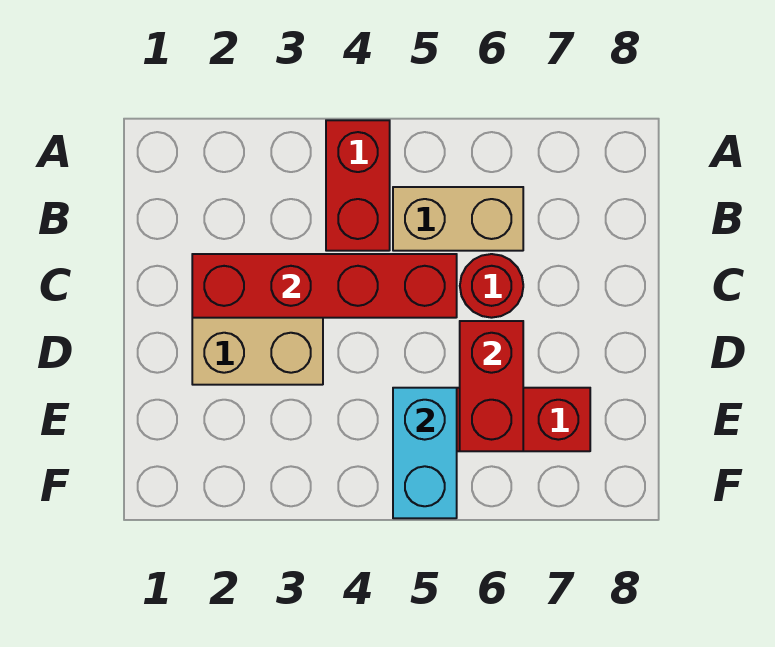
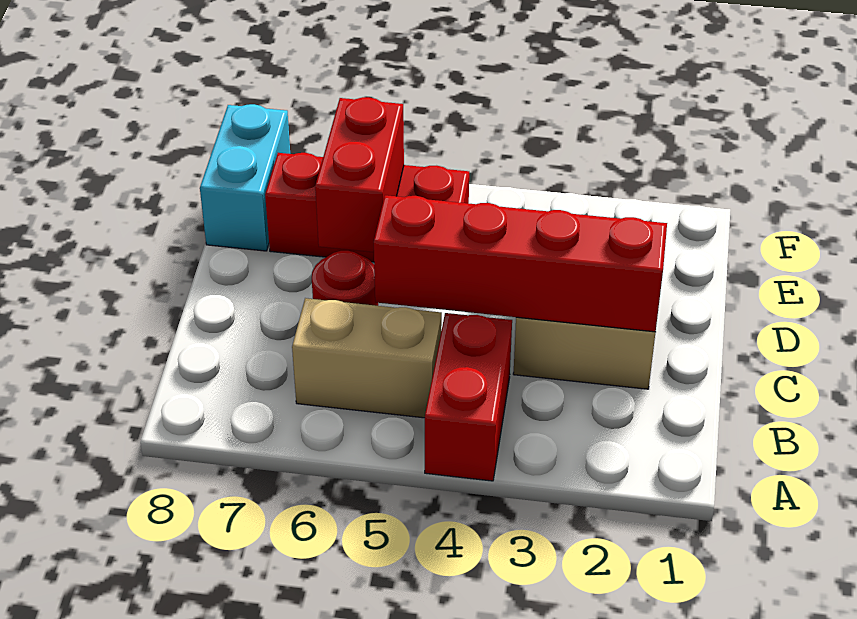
cyan 1x2 brick [393,388,457,518] -> cyan 1x2 brick moved to [200,104,290,251]

